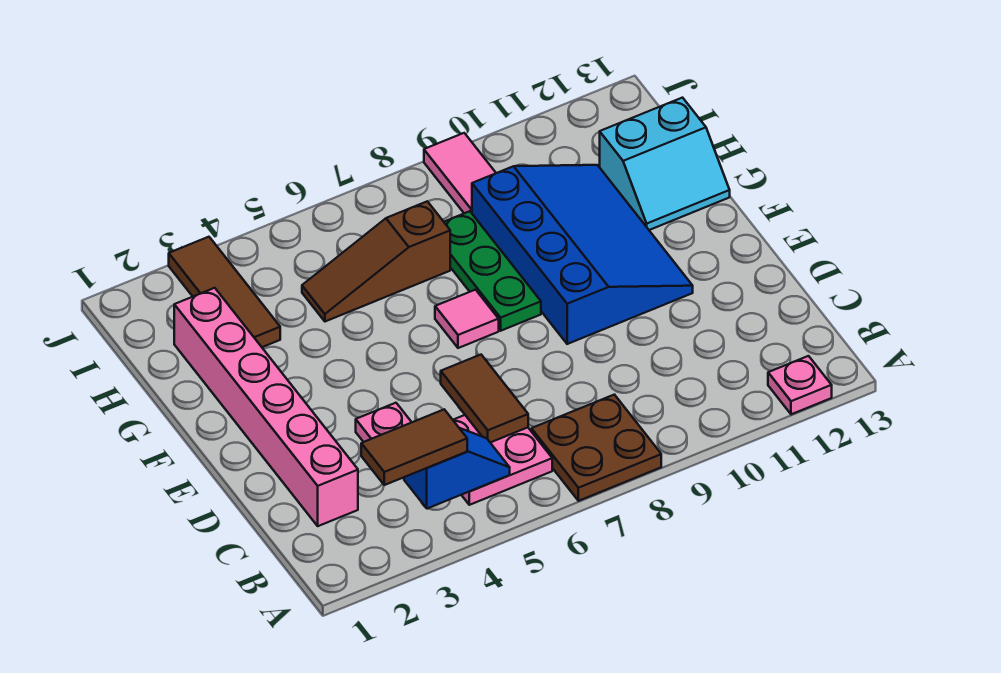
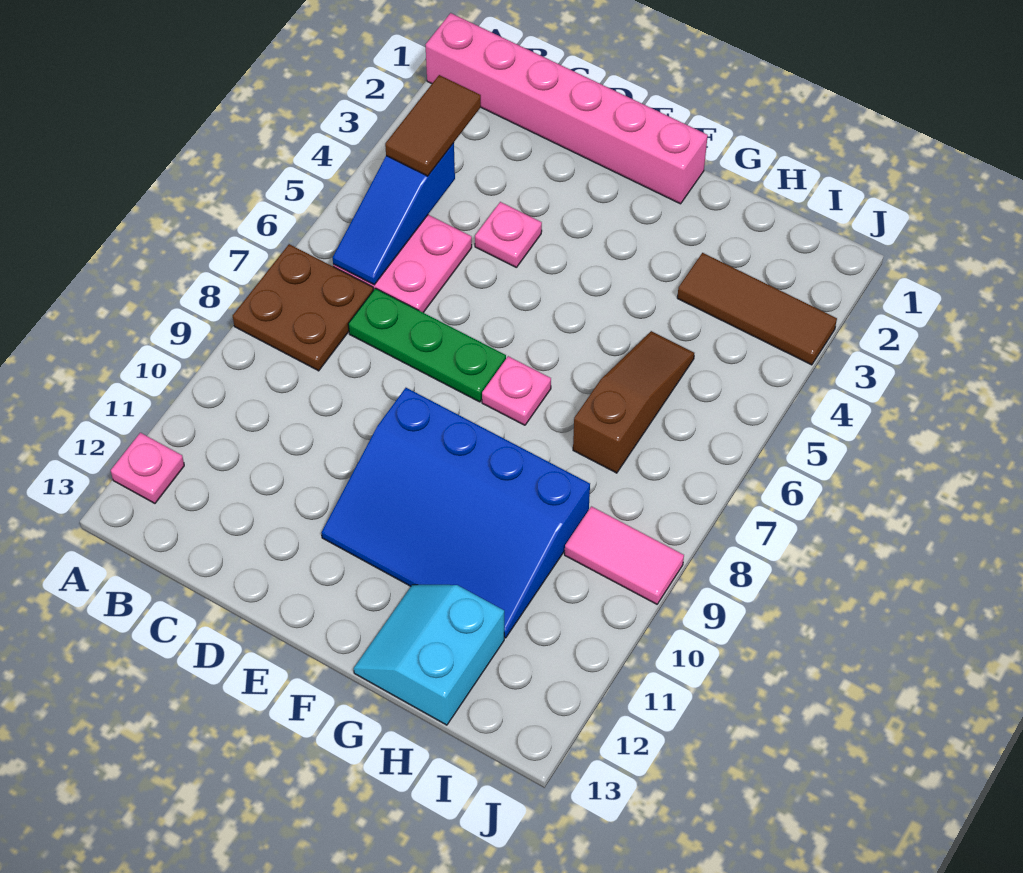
blue 1x2 slope [404,428,510,509] -> blue 1x3 slope [333,143,455,285]
pink 1x6 brick [174,288,358,526] -> pink 1x6 brick moved to [426,13,708,204]
brown 1x2 tile [441,355,528,443] -> none
pink 1x1 tile [435,290,499,348] -> pink 1x1 plate [482,356,551,425]
green 1x3 plate [444,211,541,331] -> green 1x3 plate moved to [348,288,506,402]

